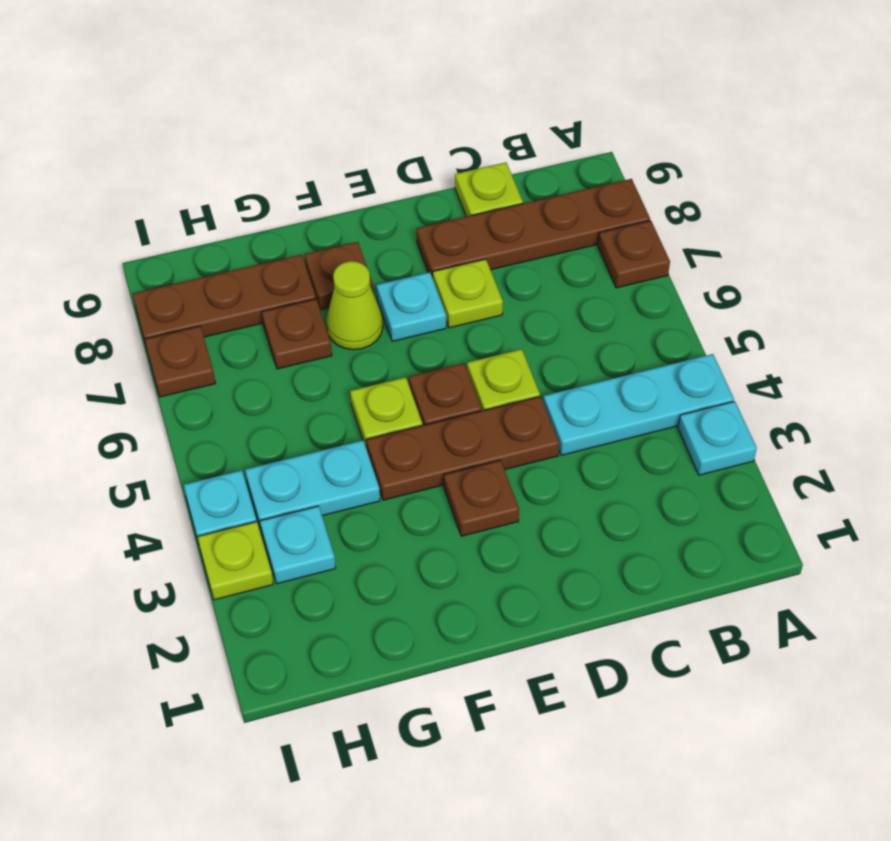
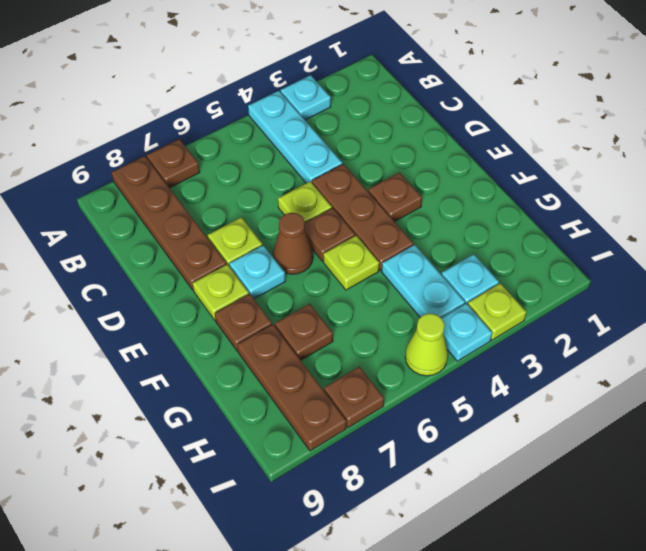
lime 1x1 plate [455,162,523,217] -> lime 1x1 plate moved to [193,264,249,320]
none -> brown 1x1 cone [273,213,313,274]
lime 1x1 cone [326,261,383,350] -> lime 1x1 cone moved to [405,313,448,376]

